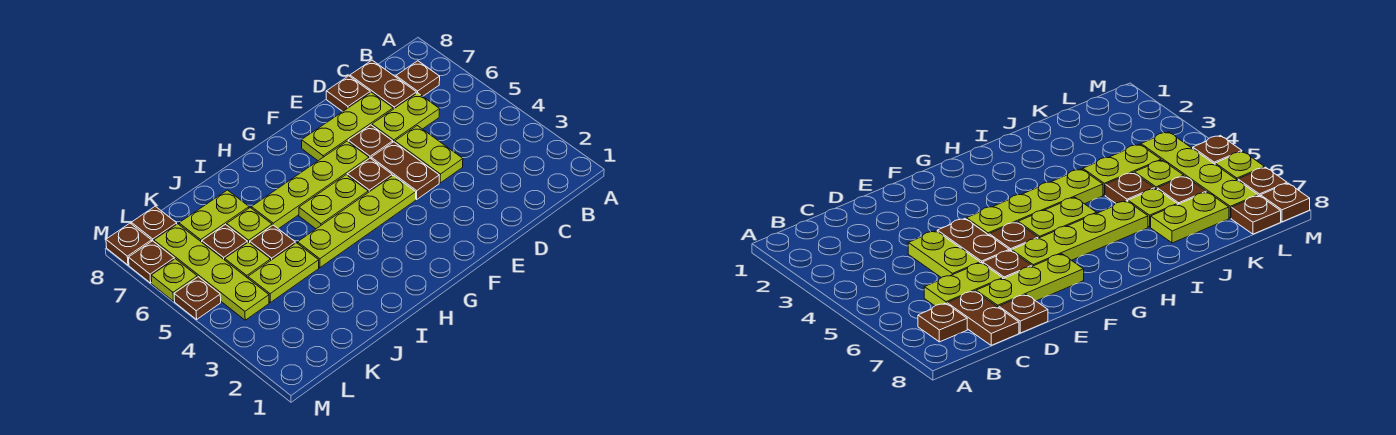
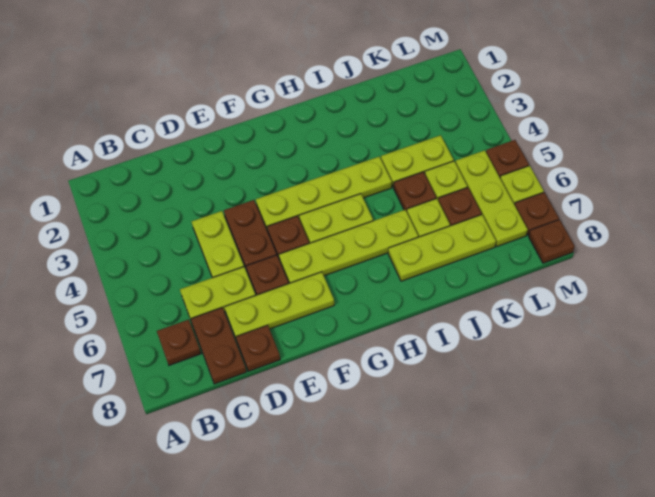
lime 1x2 plate [179,190,249,242] -> lime 1x3 plate [388,215,496,281]
lime 1x4 plate [154,224,269,320] -> lime 1x3 plate [456,150,528,246]
brown 1x1 plate [131,206,177,241] -> none

